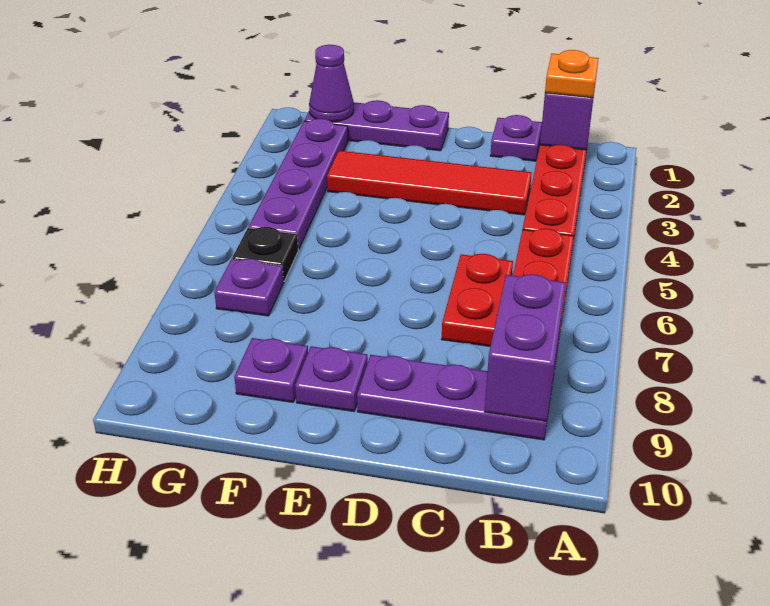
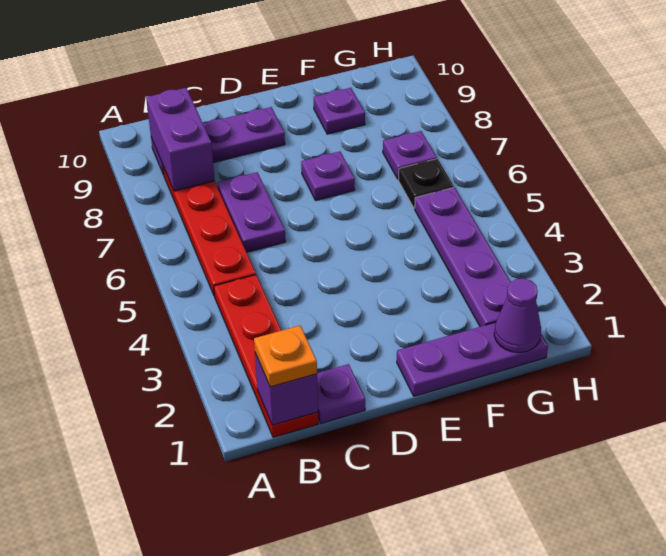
red 1x4 tile [327,151,532,215] -> none
red 1x2 plate [442,254,513,346] -> purple 1x2 plate [217,172,286,252]
purple 1x1 plate [295,346,368,412] -> purple 1x1 plate moved to [301,151,355,201]

